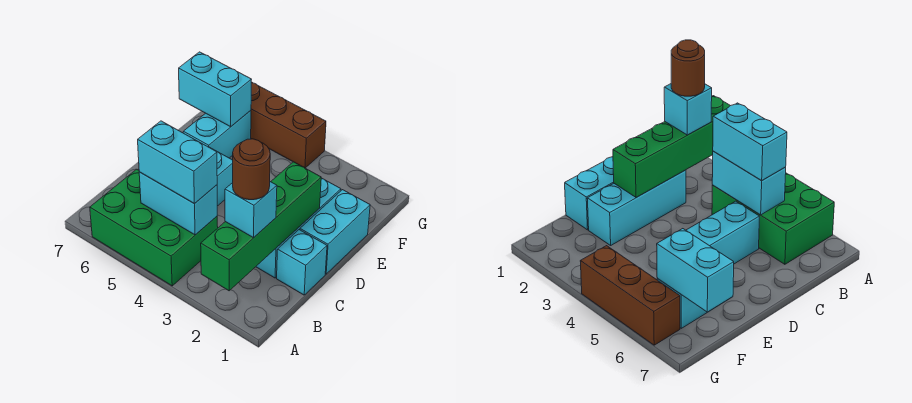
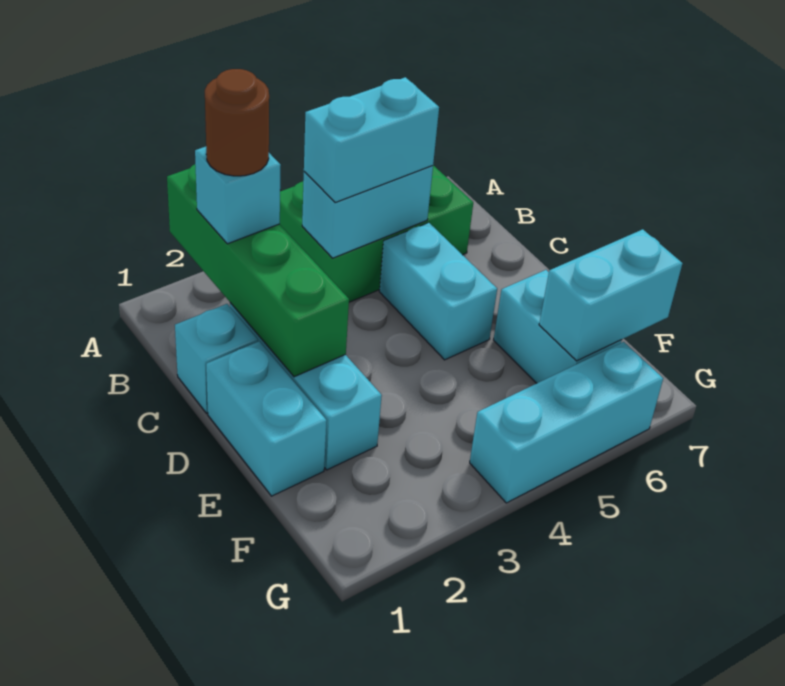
brown 1x3 brick [251,82,326,168] -> cyan 1x3 brick [470,342,663,503]

